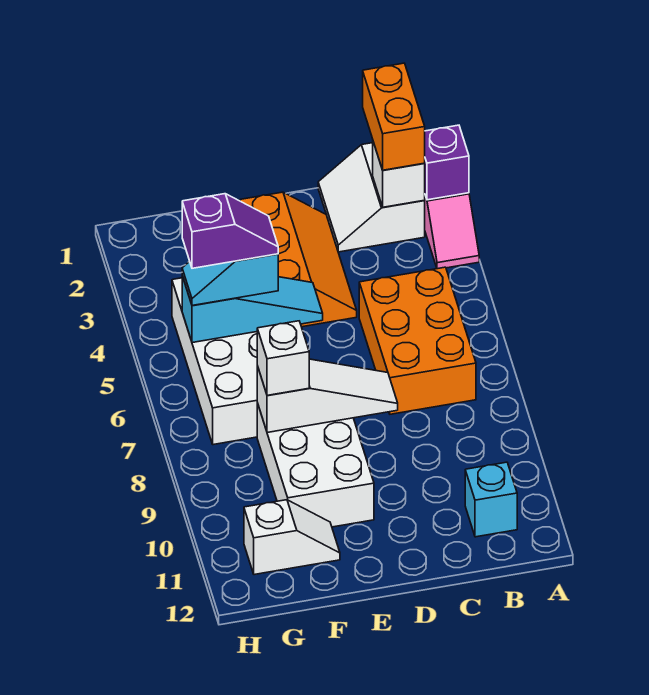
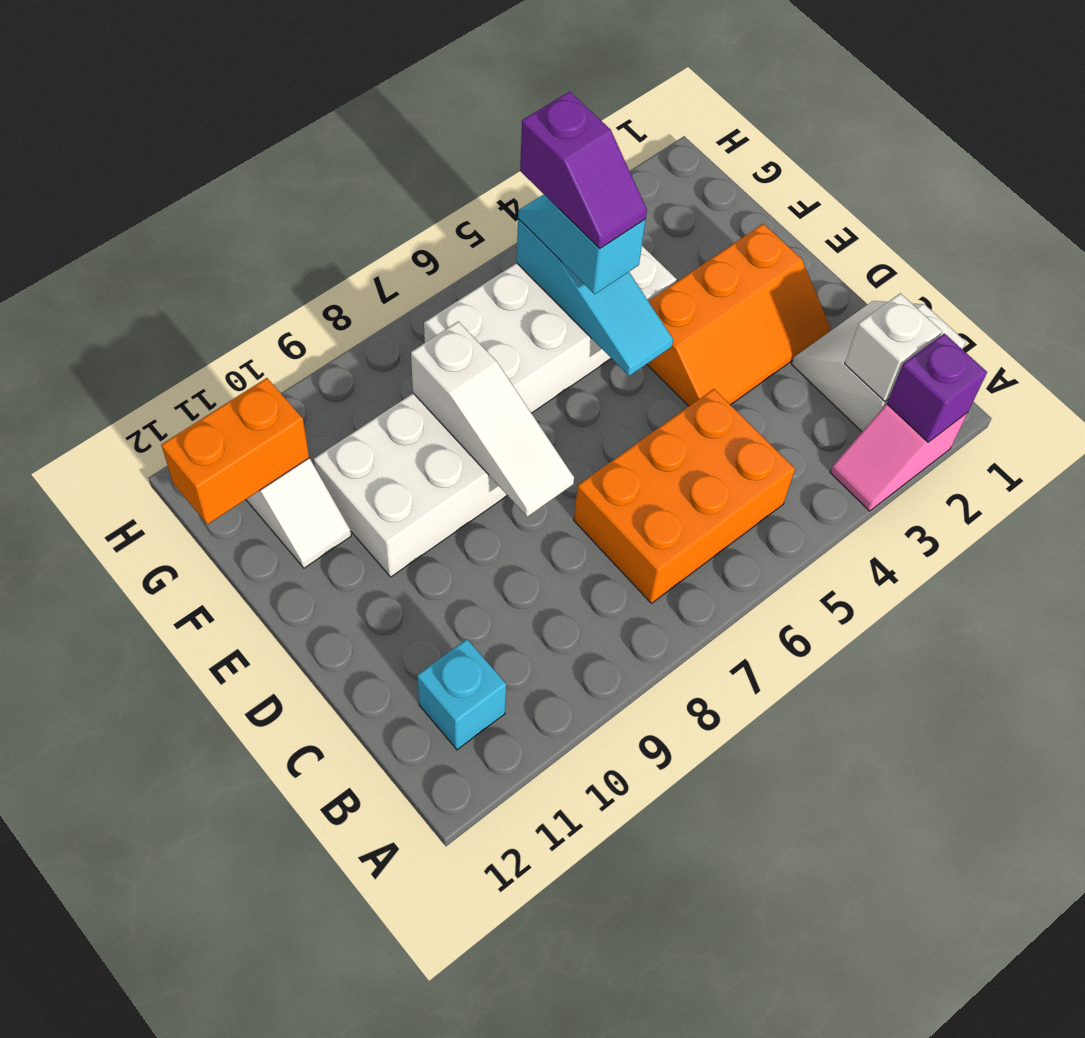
orange 1x2 brick [363,63,425,170] -> orange 1x2 brick moved to [161,378,309,524]
white 1x1 brick [257,321,309,396] -> none

